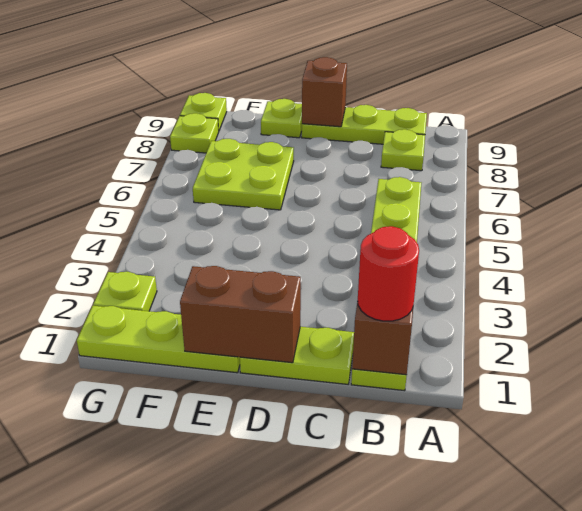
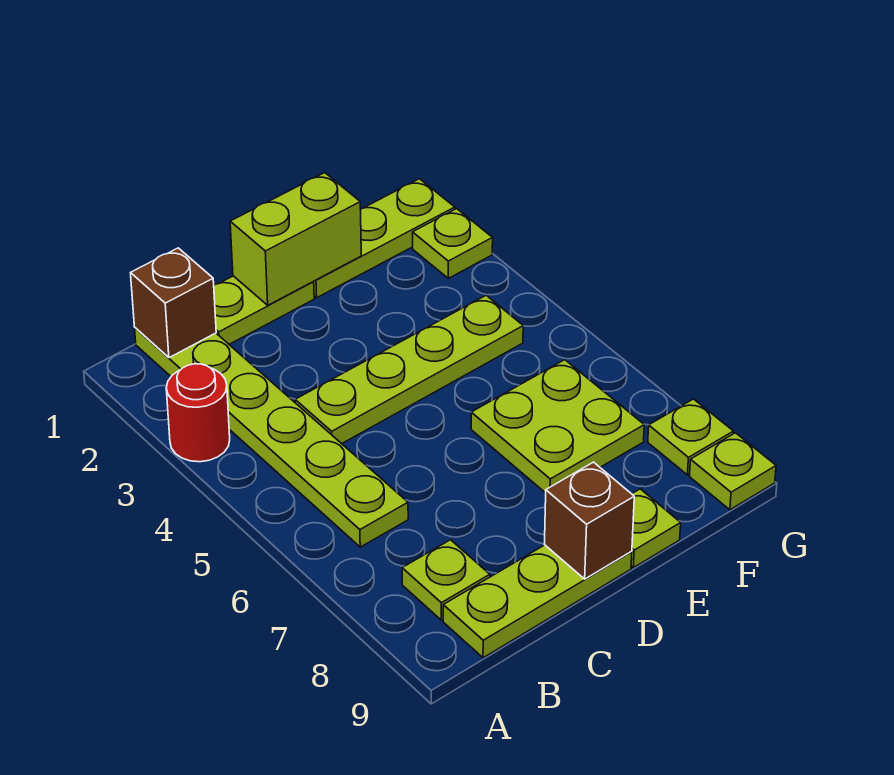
red 1x1 round brick [358,226,419,321] -> red 1x1 round brick moved to [166,364,230,462]
none -> lime 1x4 plate [295,295,523,444]
brown 1x2 brick [180,266,301,363] -> lime 1x2 brick [230,173,361,305]

